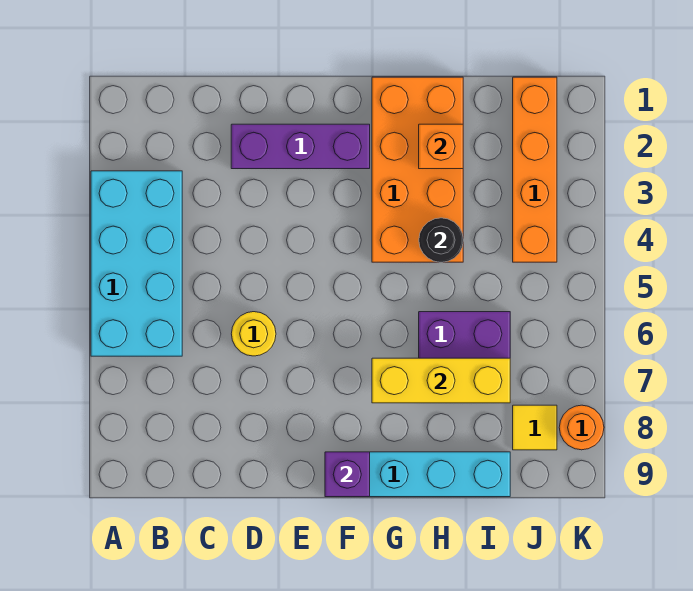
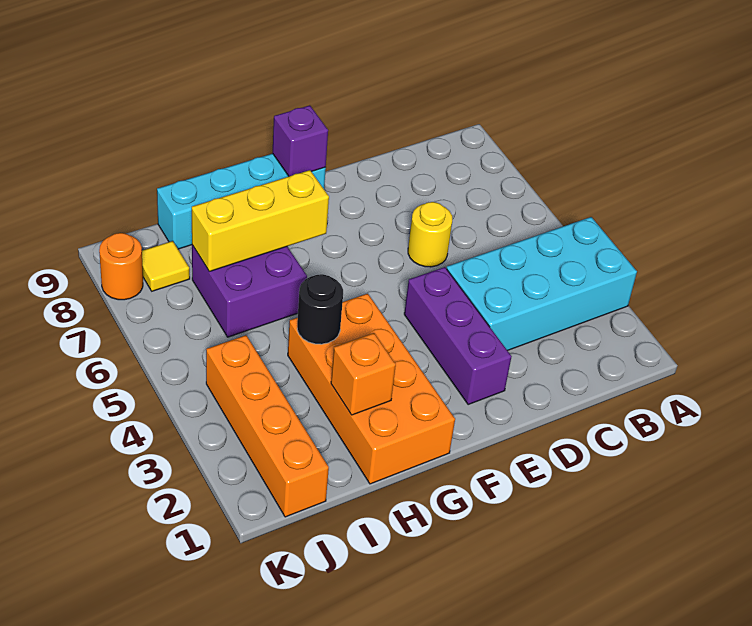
cyan 2x4 brick [91,171,182,356] -> cyan 2x4 brick turned to [447,217,637,351]
purple 1x3 brick [231,124,370,169] -> purple 1x3 brick turned to [404,267,512,405]

